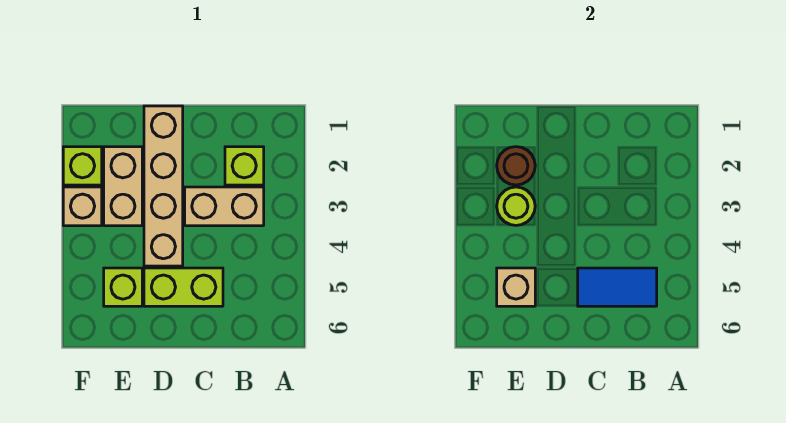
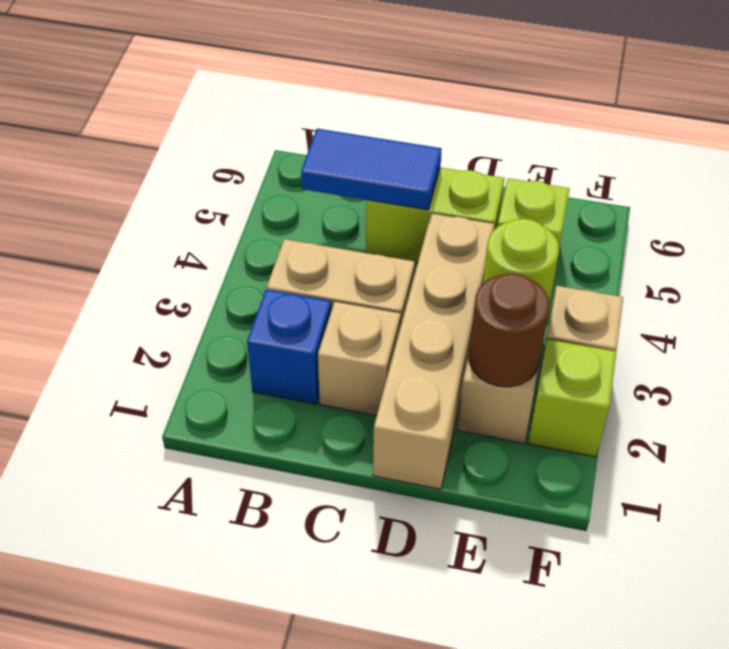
lime 1x1 brick [225,147,264,185] -> blue 1x1 brick [247,290,331,404]
tan 1x1 brick [497,268,535,306] -> tan 1x1 brick moved to [318,302,401,416]

